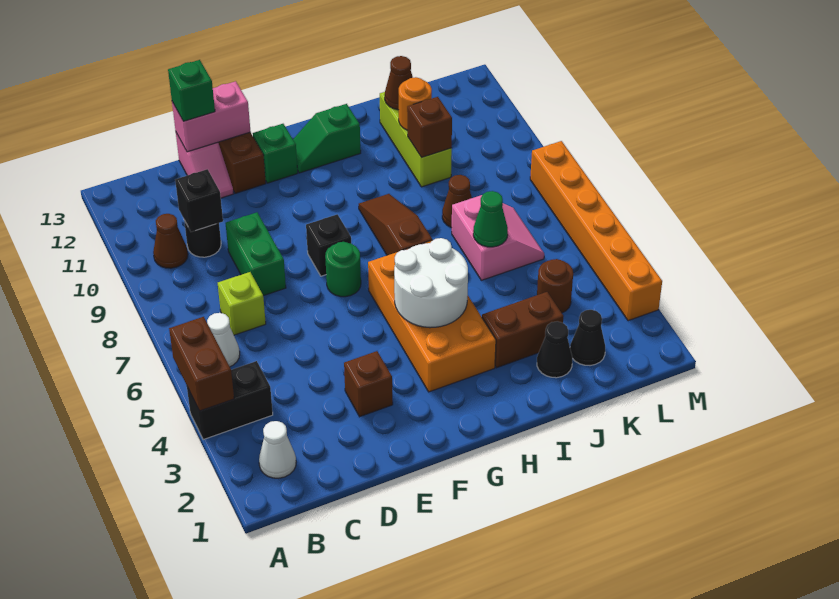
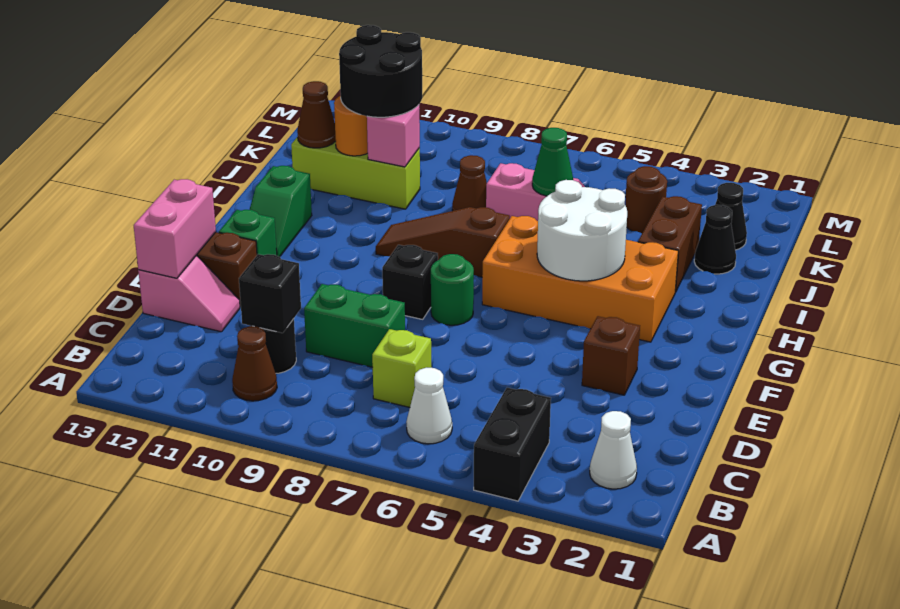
brown 1x2 brick [169,317,234,411] -> none
green 1x1 brick [168,60,215,121] -> none
brown 1x1 brick [407,97,452,158] -> pink 1x1 brick [367,105,420,167]
none -> black 2x2 round brick [339,25,422,117]
orange 1x6 brick [530,141,662,321] -> none

